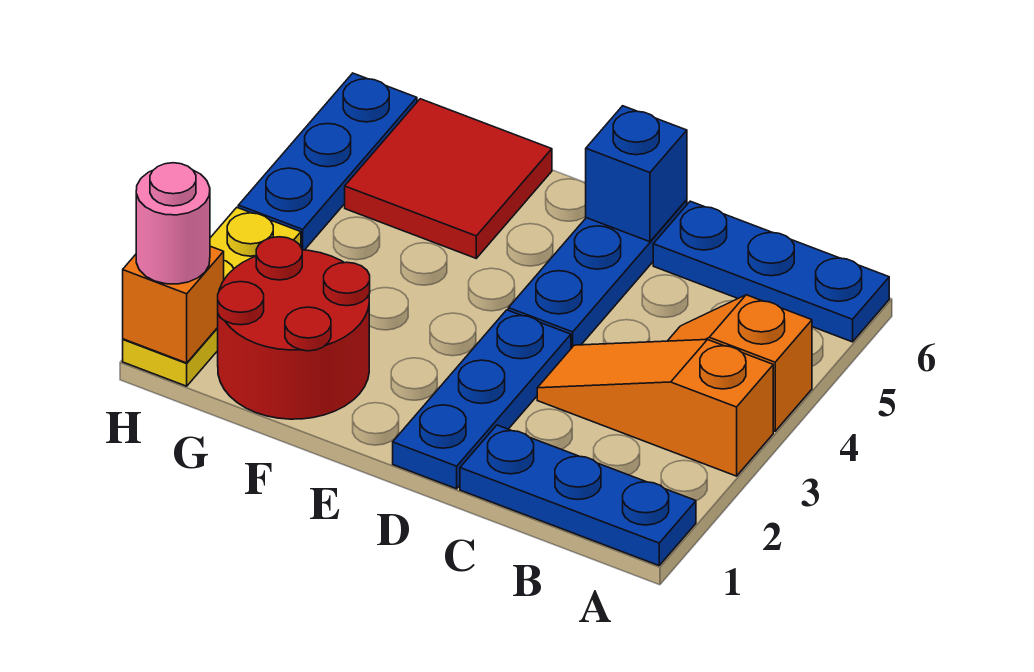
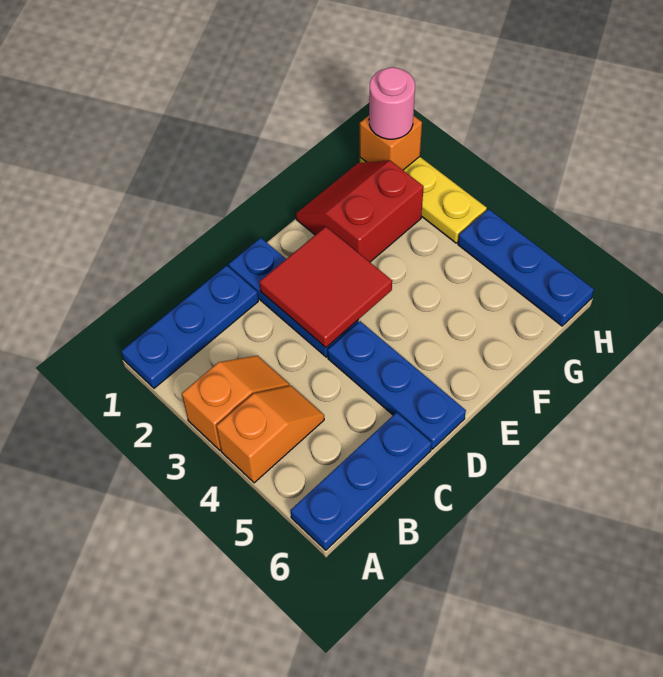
orange 1x3 slope [537,340,773,476] -> orange 1x2 slope [182,356,290,450]
blue 1x1 brick [586,106,687,242] -> none
red 2x2 round brick [218,237,370,419] -> red 2x2 slope [296,161,424,262]
red 2x2 tile [345,99,552,258] -> red 2x2 tile moved to [260,227,392,347]

